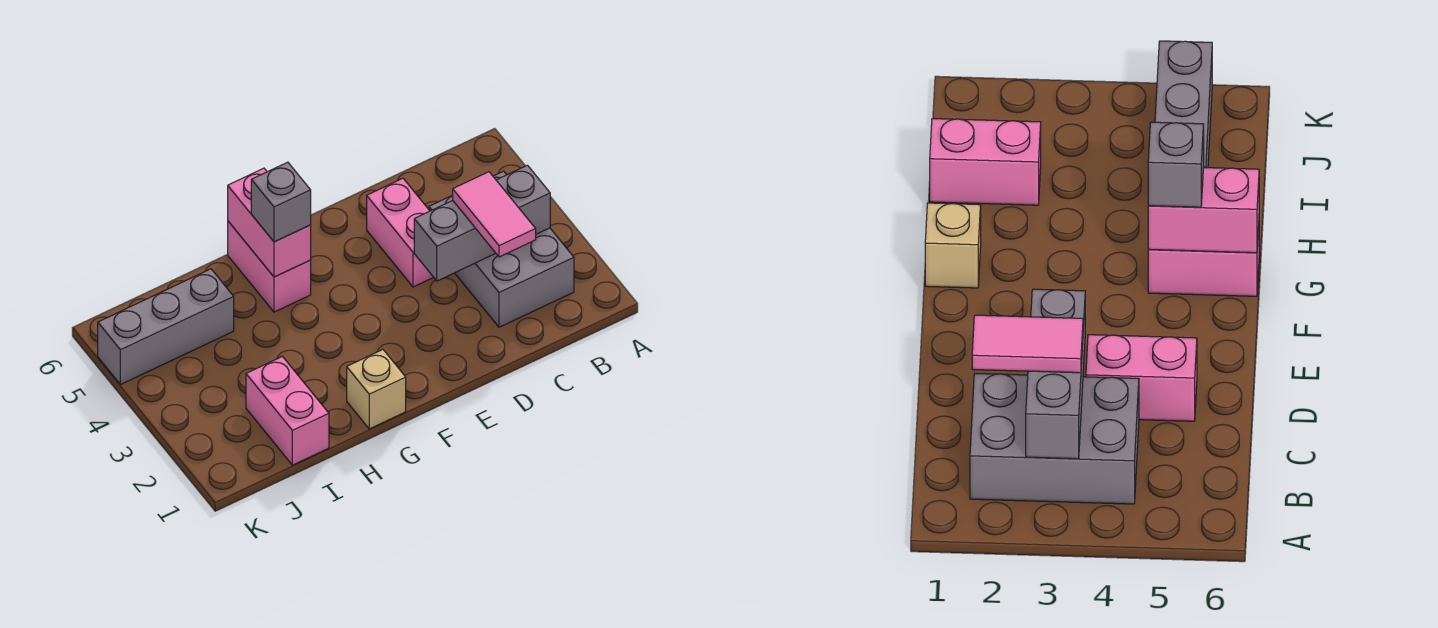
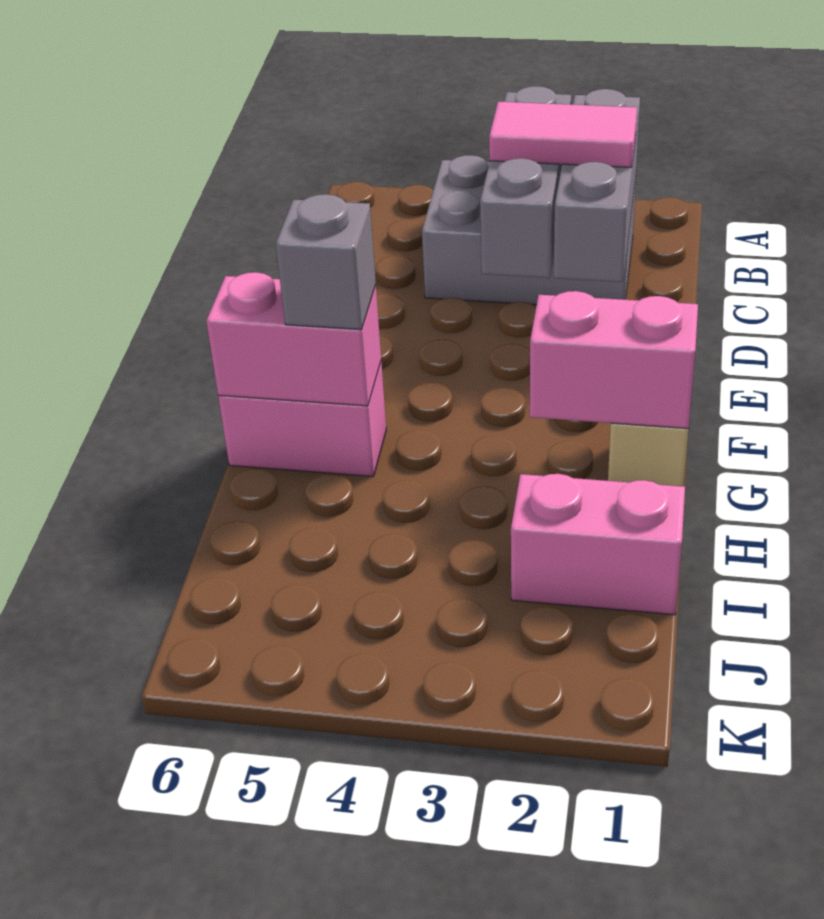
pink 1x2 brick [367,178,434,287] -> pink 1x2 brick moved to [530,291,698,429]
grey 1x3 brick [98,269,234,385] -> grey 1x3 brick moved to [554,89,640,282]

